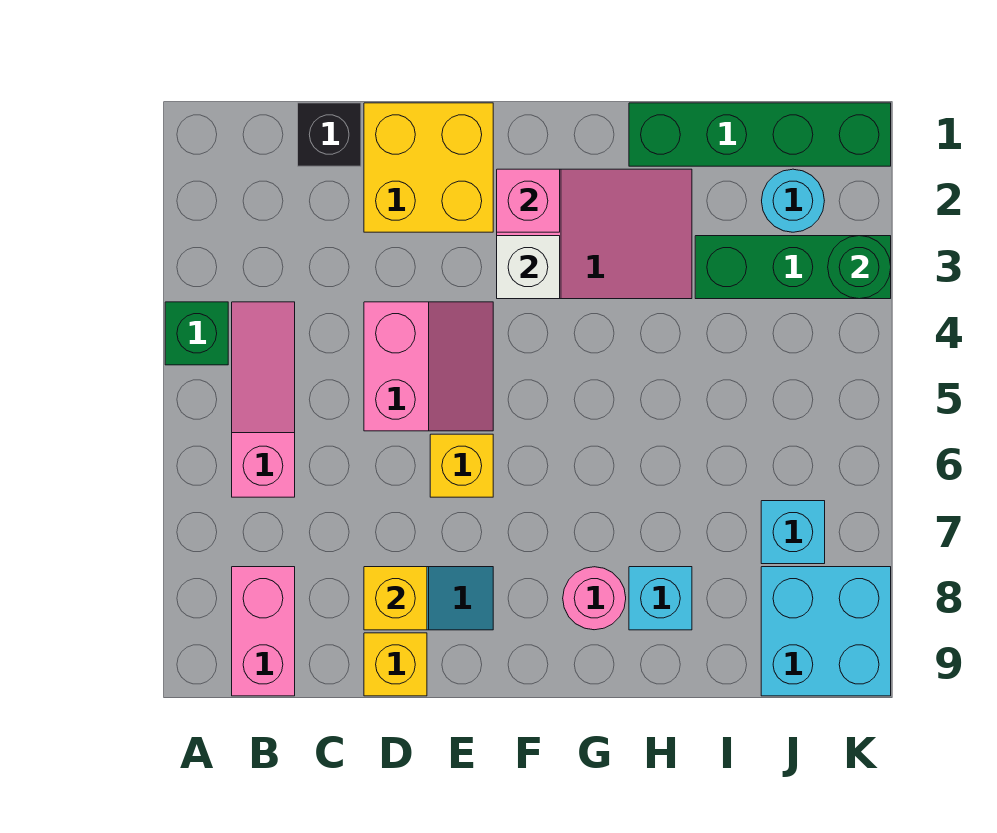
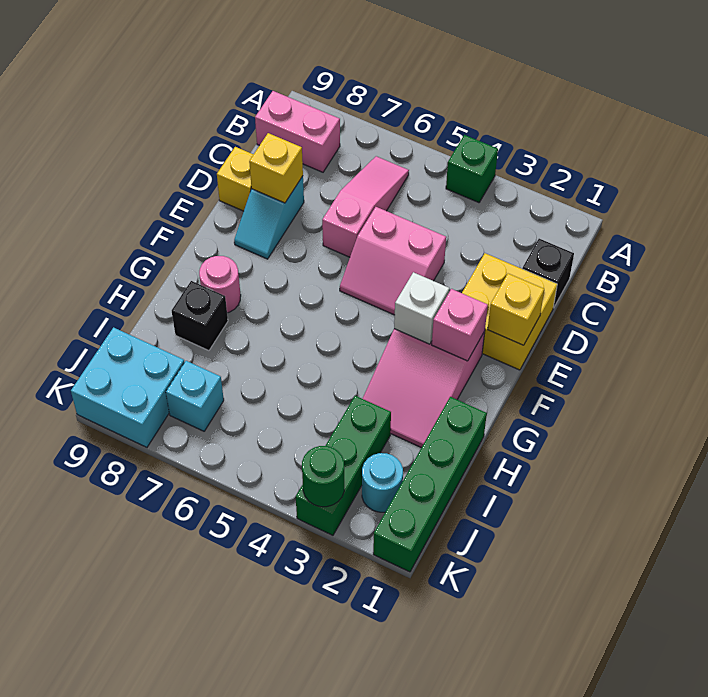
pink 1x3 slope [232,302,295,497] -> pink 1x3 slope turned to [322,156,409,257]
yellow 1x1 brick [430,434,493,497] -> yellow 1x1 brick moved to [488,274,544,345]
cyan 1x1 brick [629,567,692,630] -> black 1x1 brick [172,281,228,351]

